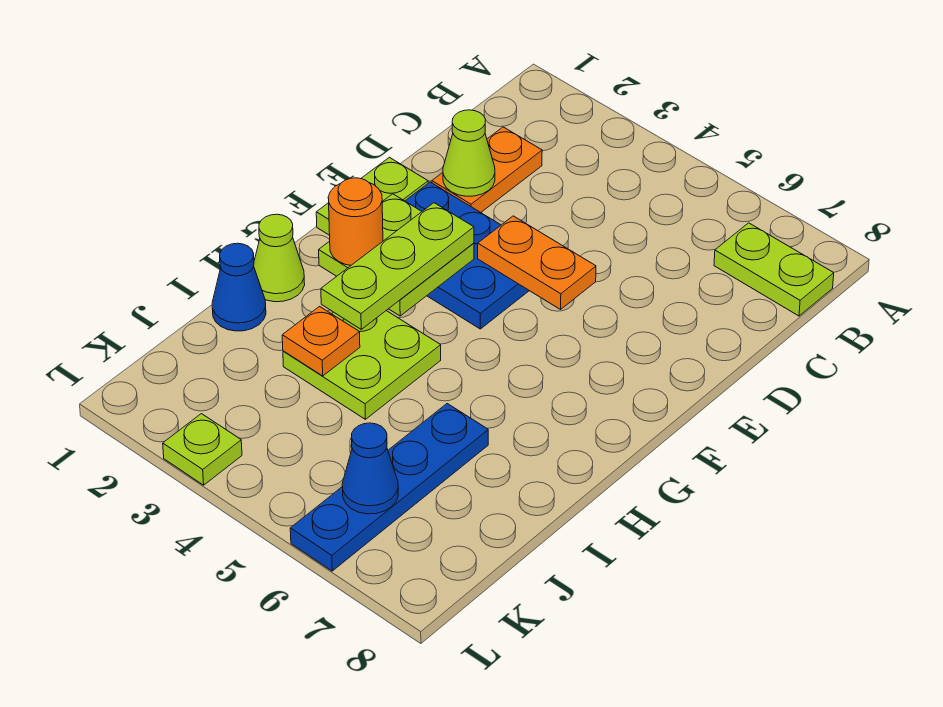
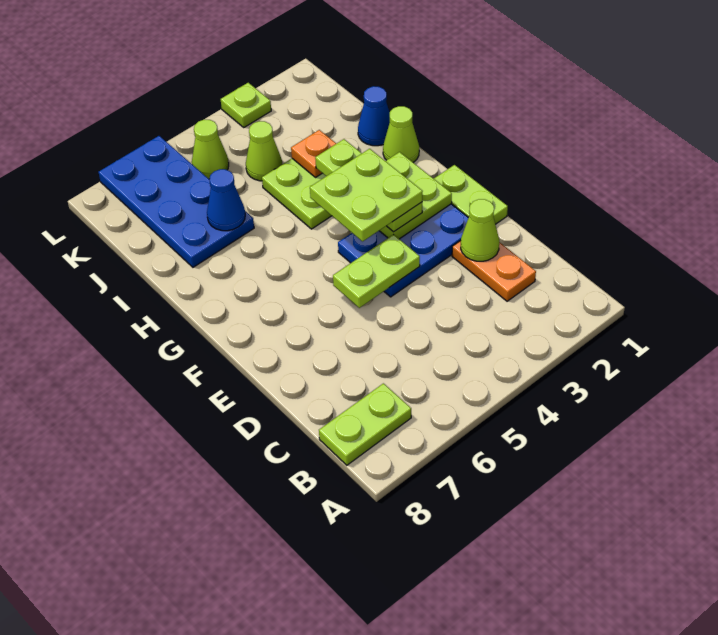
orange 1x2 plate [478,216,596,309] -> lime 1x2 plate [333,234,420,308]
none -> lime 2x2 plate [310,149,423,241]
orange 1x1 round brick [328,178,383,265] -> none
blue 1x4 plate [290,404,488,571] -> blue 2x4 plate [99,136,254,267]
none -> lime 1x1 cone [246,121,282,181]
none -> lime 1x1 cone [192,120,229,179]
blue 1x1 cone [342,423,398,514] -> blue 1x1 cone moved to [207,169,245,231]

